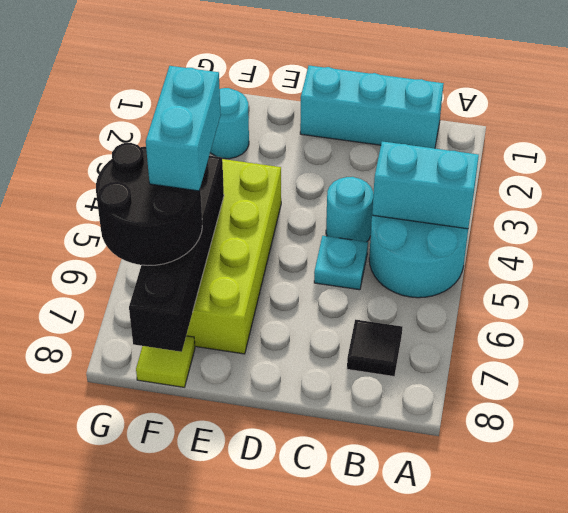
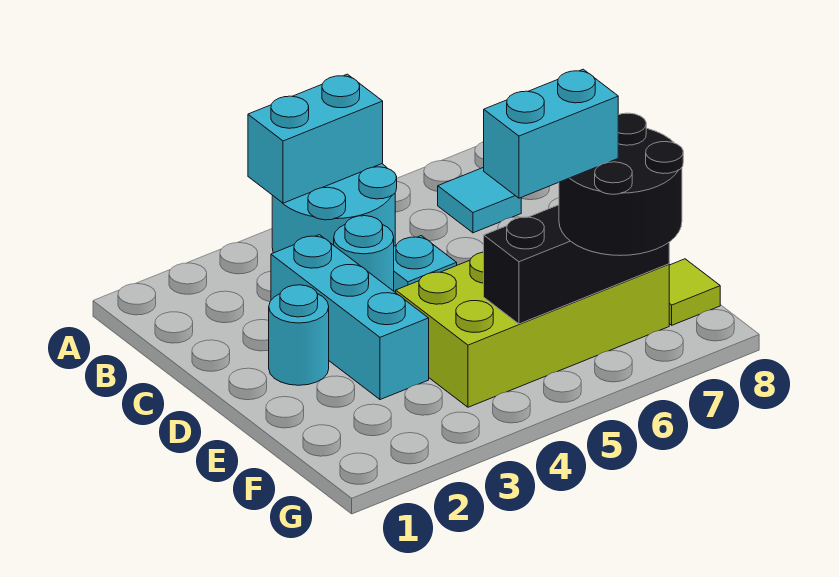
cyan 1x2 brick [372,141,479,229] -> cyan 1x2 brick turned to [248,74,383,203]
cyan 1x3 brick [300,66,444,148] -> cyan 1x3 brick moved to [271,235,429,400]
black 1x1 tile [347,320,402,376] -> cyan 1x1 tile [438,167,521,233]
cyan 1x1 round brick [210,88,249,159] -> cyan 1x1 round brick moved to [269,285,329,385]
black 1x4 brick [129,156,224,352] -> black 1x3 brick [484,205,669,324]

